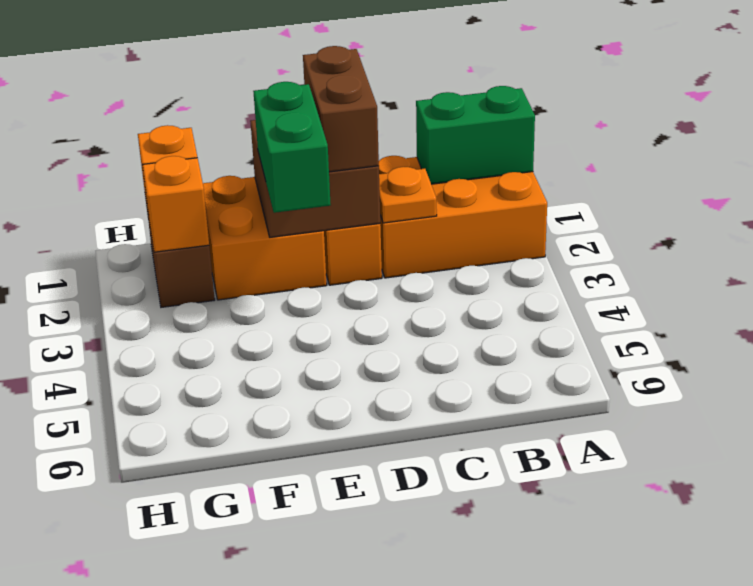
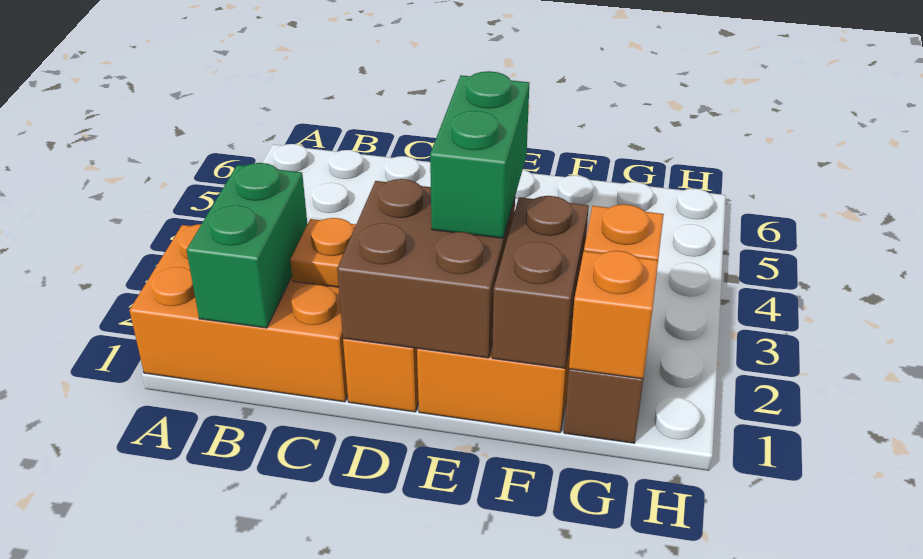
green 1x2 brick [416,86,535,184] -> green 1x2 brick turned to [187,163,307,328]
brown 1x2 brick [303,46,379,172] -> brown 1x2 brick moved to [492,196,589,368]

